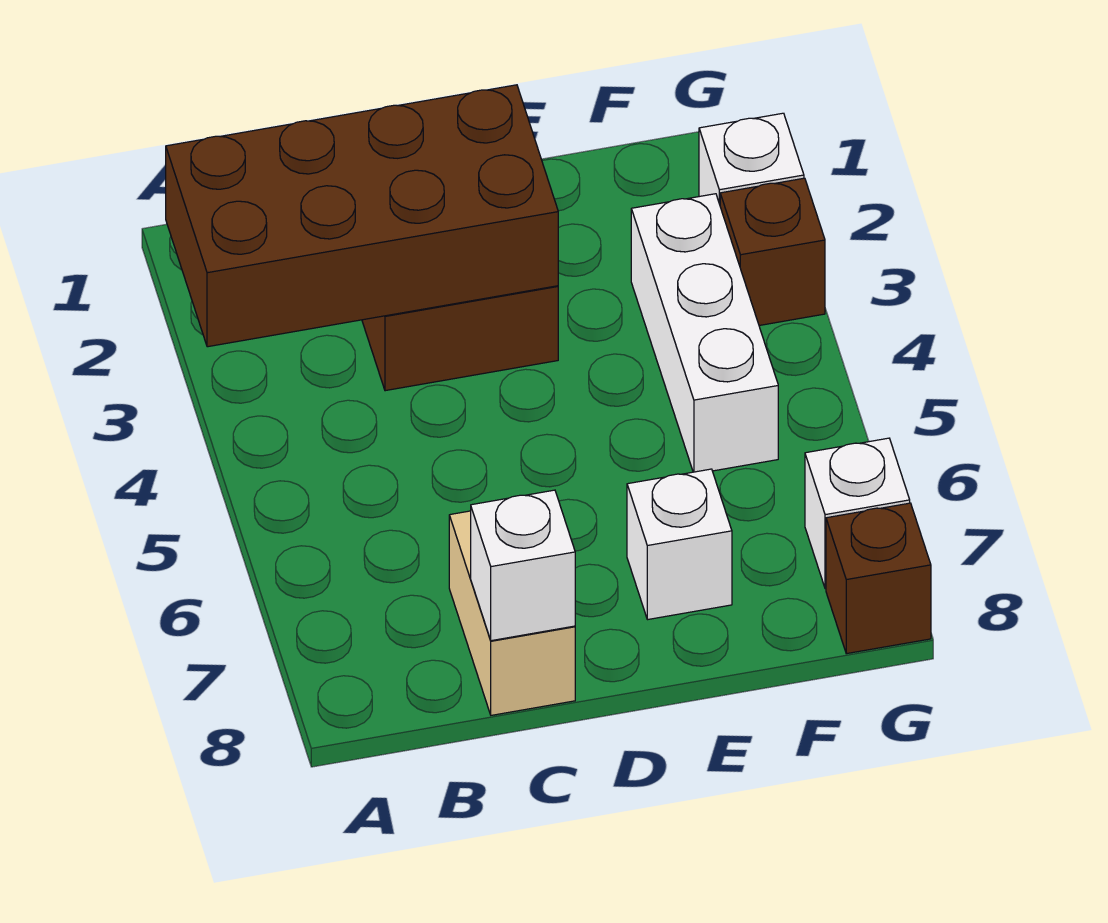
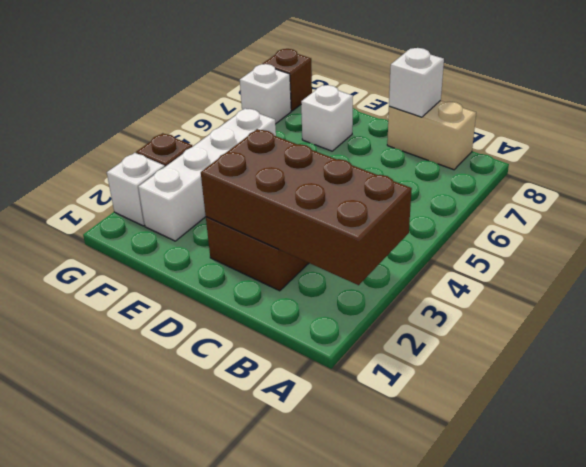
tan 1x2 brick [449,511,575,715] -> tan 1x2 brick turned to [387,101,476,170]
white 1x3 brick [631,194,778,472] -> white 1x4 brick [138,108,276,241]

